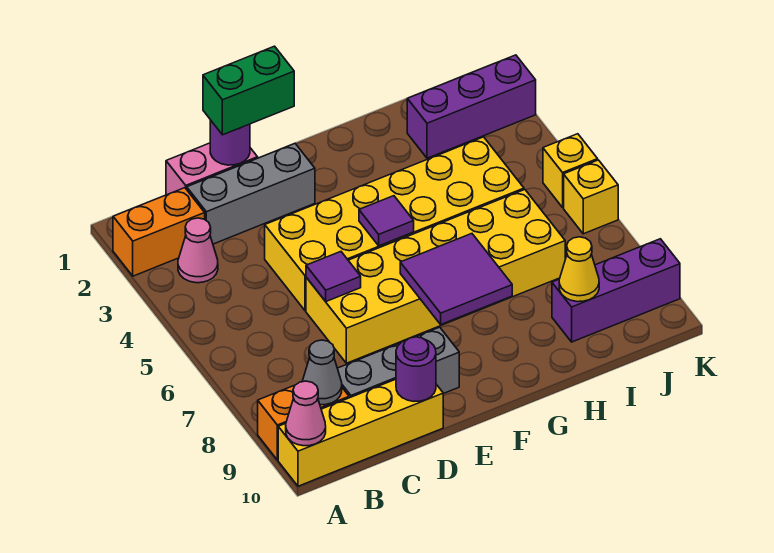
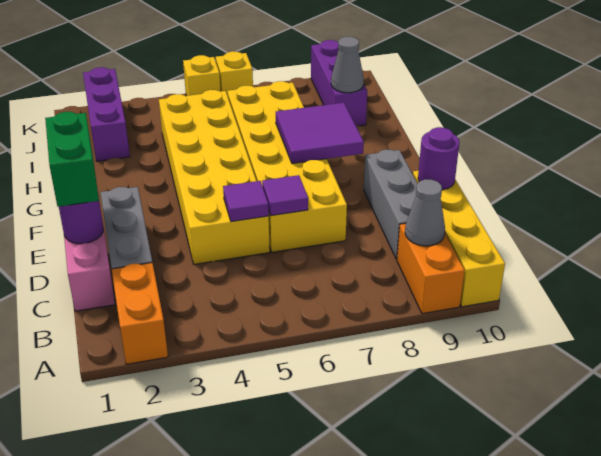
pink 1x1 cone [286,381,326,446] -> none
pink 1x1 cone [178,218,218,283] -> none
purple 1x1 tile [359,196,414,246] -> purple 1x1 tile moved to [223,181,269,221]
yellow 1x1 cone [559,237,599,302] -> grey 1x1 cone [331,37,364,93]

